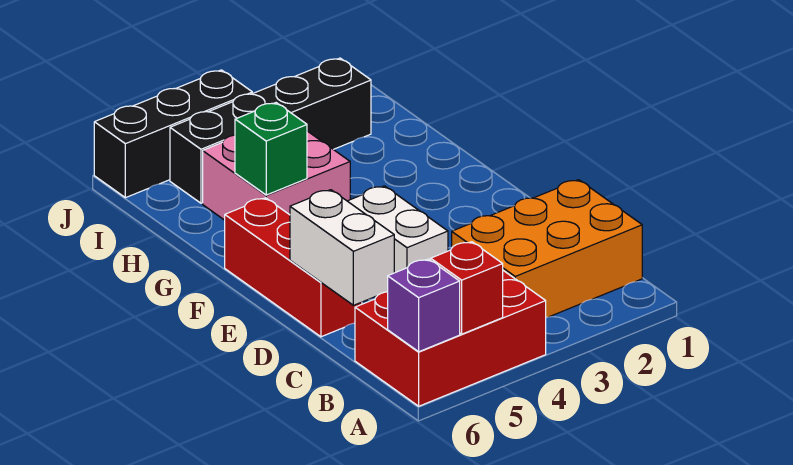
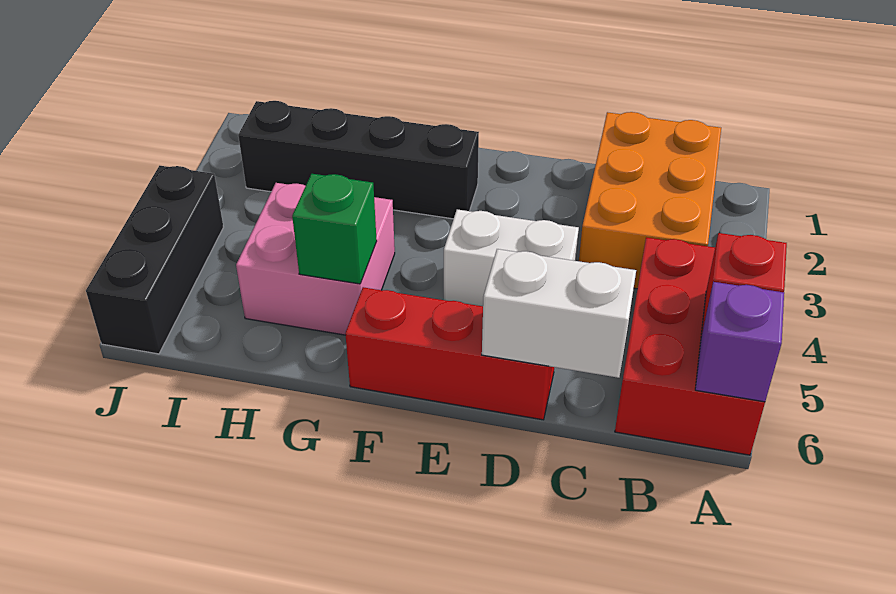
black 1x4 brick [170,58,371,203] -> black 1x4 brick turned to [238,101,479,219]

